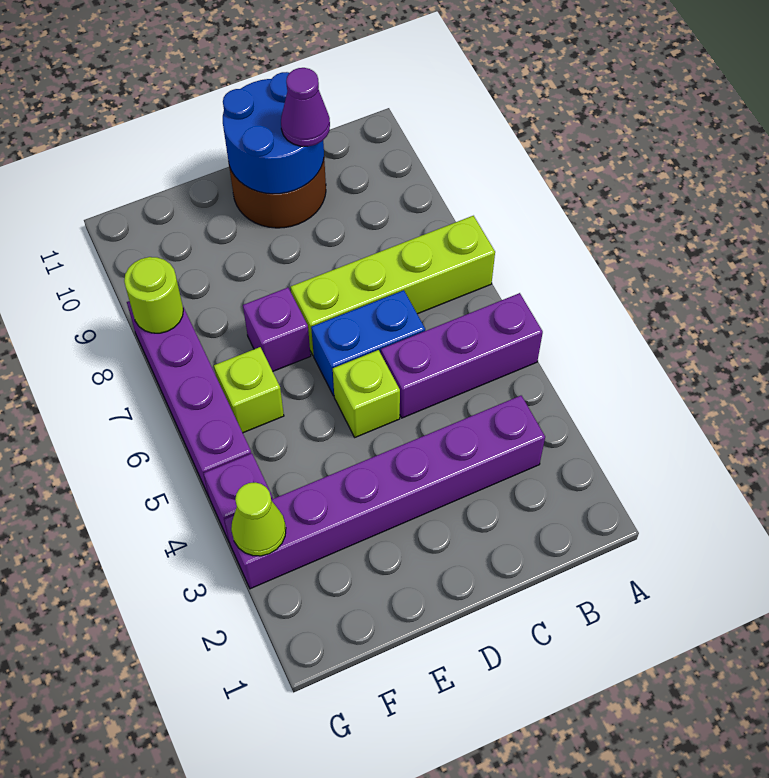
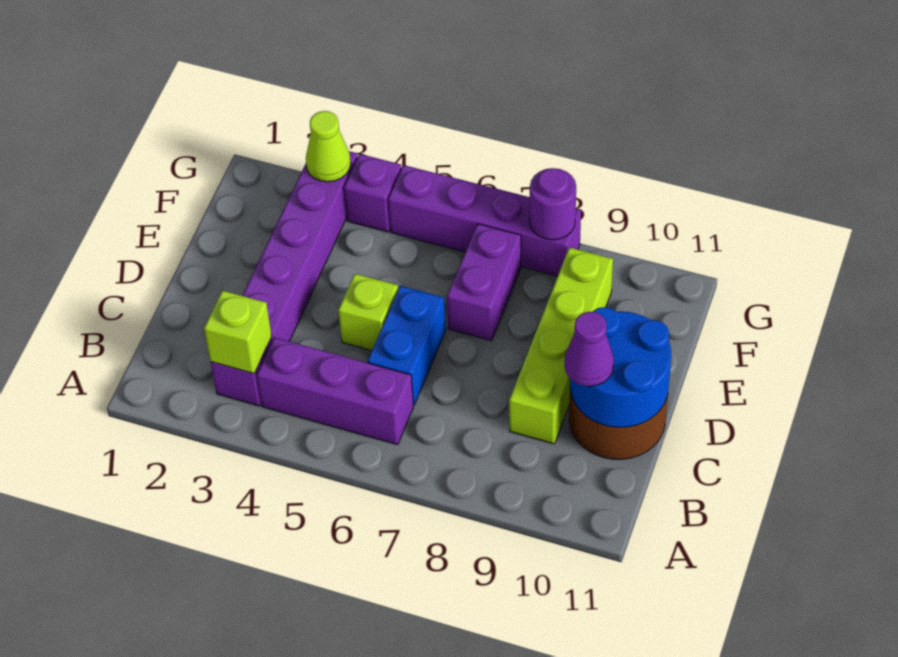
purple 1x3 brick [381,293,543,418] -> purple 1x3 brick turned to [257,337,414,445]
lime 1x4 brick [291,216,495,355] -> lime 1x4 brick moved to [509,247,613,444]
purple 1x1 brick [243,288,311,371] -> purple 1x2 brick [447,224,521,341]
lime 1x1 brick [214,347,284,433] -> lime 1x1 brick moved to [204,291,272,374]
lime 1x1 round brick [124,257,183,333] -> purple 1x1 round brick [530,168,576,240]

